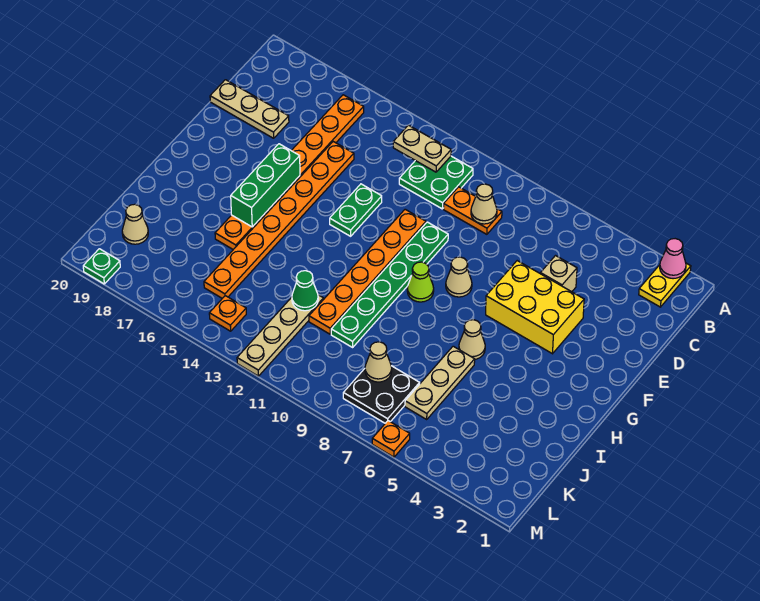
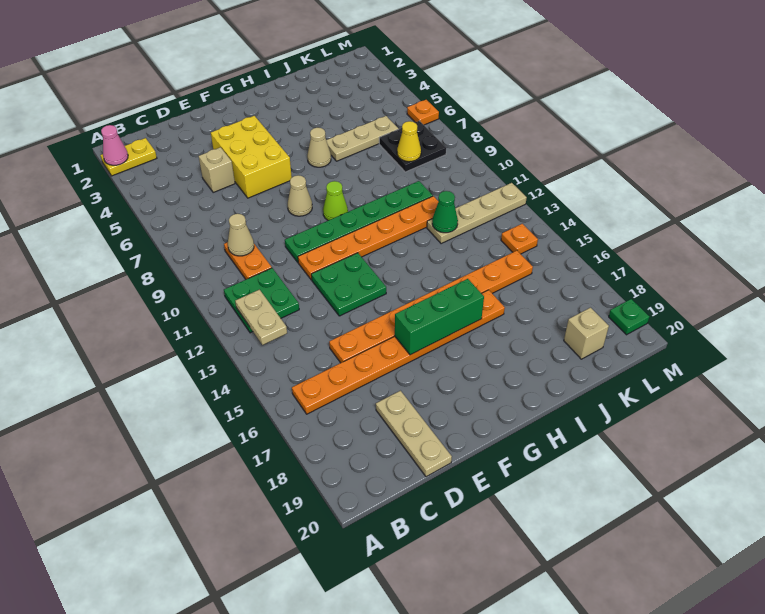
green 1x2 plate [330,184,382,236] -> green 2x2 plate [311,253,386,316]
tan 1x1 cone [365,342,392,382] -> yellow 1x1 cone [397,121,421,162]
tan 1x1 cone [122,204,148,244] -> tan 1x1 brick [564,308,609,359]

